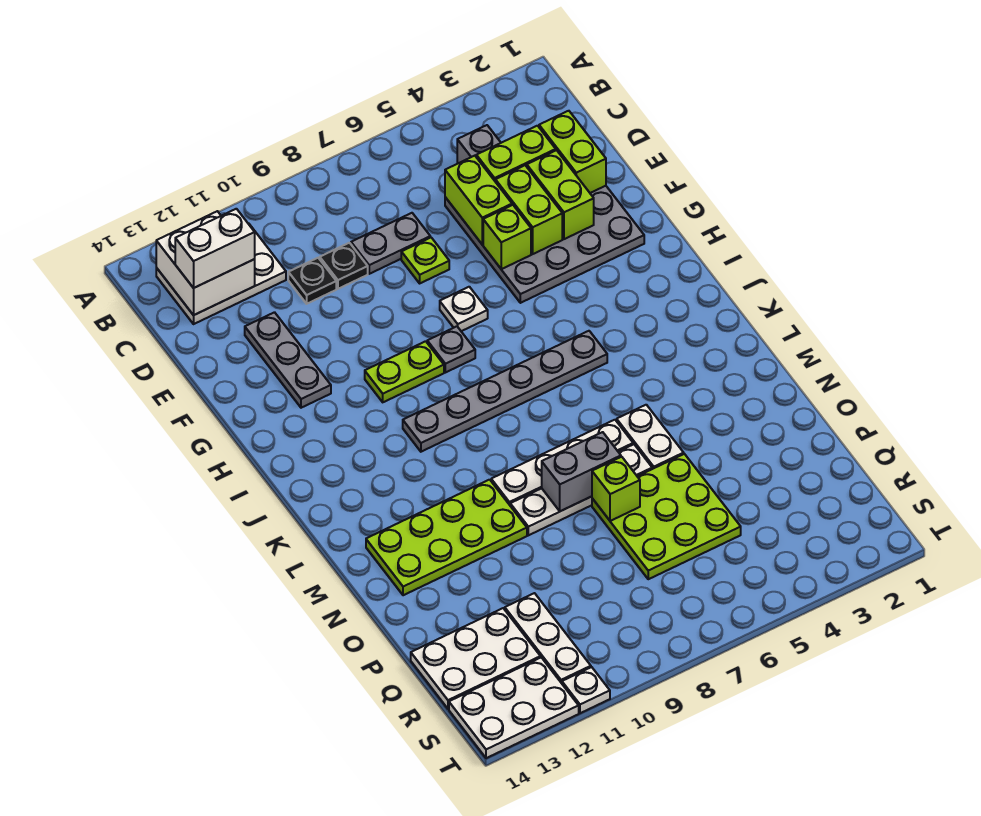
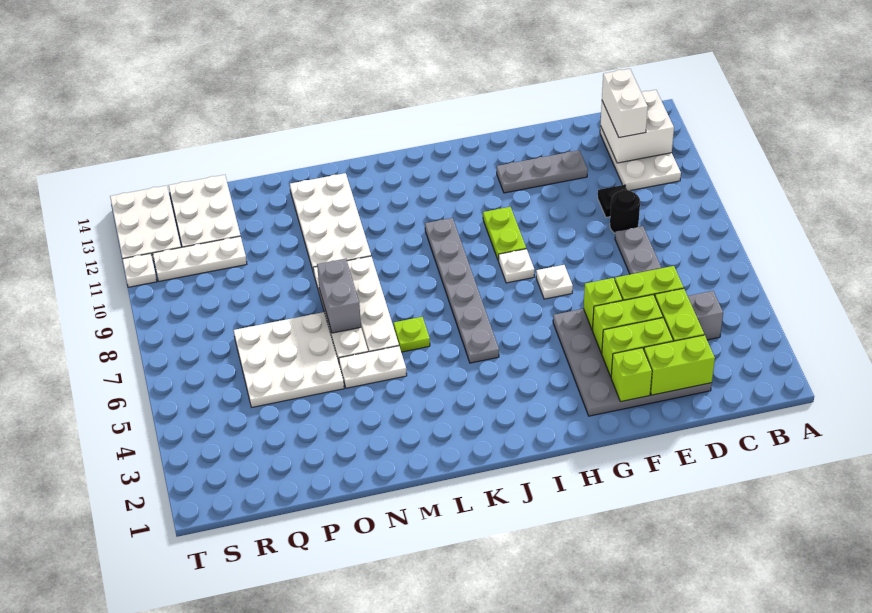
black 1x1 plate [320,243,368,289] -> black 1x1 round brick [610,190,640,233]
lime 1x1 plate [401,237,449,283] -> lime 1x1 plate moved to [394,317,430,352]
grey 1x1 plate [427,326,475,373] -> white 1x1 plate [499,249,534,283]
lime 2x4 plate [366,480,527,595] -> white 2x4 plate [290,173,371,273]
lime 3x3 plate [592,454,741,579] -> white 3x3 plate [234,312,344,407]
lime 1x1 brick [592,457,640,521] -> lime 1x1 brick moved to [611,348,652,402]

